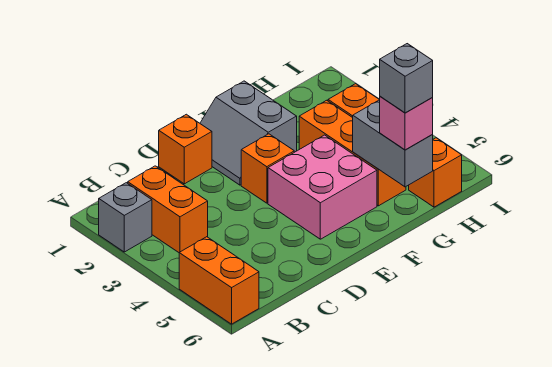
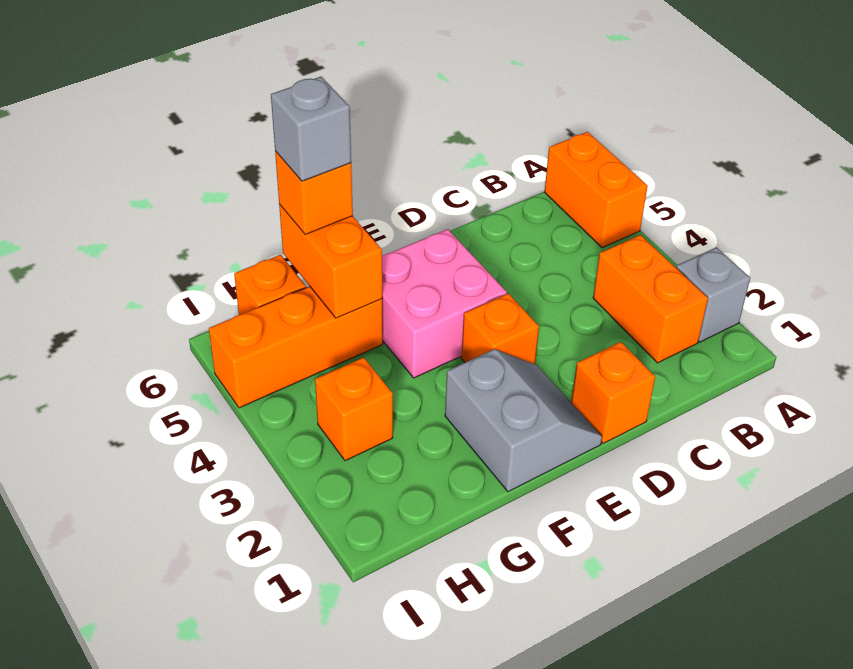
orange 1x3 brick [299,100,406,206] -> orange 1x3 brick turned to [209,286,383,408]
grey 1x2 brick [353,100,433,187] -> orange 1x2 brick [279,204,382,318]
pink 1x1 brick [380,96,433,150] -> orange 1x1 brick [275,151,353,235]

